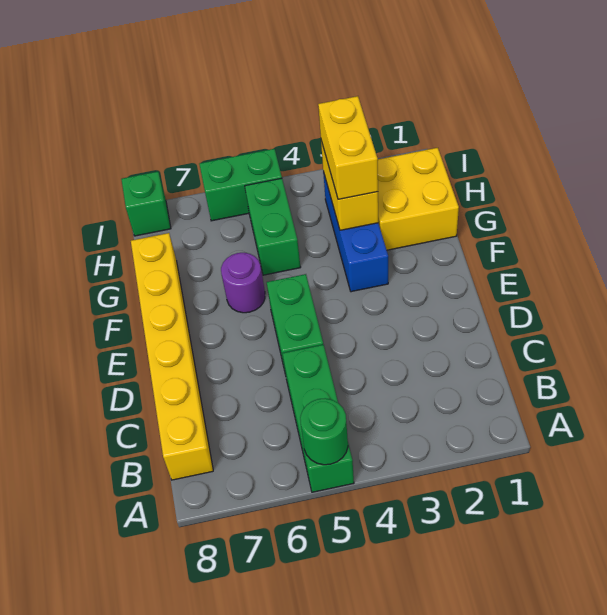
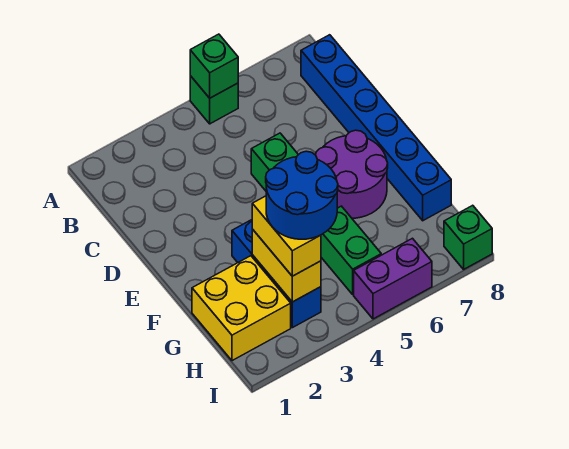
green 1x3 brick [283,345,354,492] -> green 1x1 brick [190,76,238,124]
green 1x1 round brick [300,398,348,465] -> green 1x1 brick [190,34,238,98]
yellow 1x6 brick [131,233,213,480] -> blue 1x6 brick [301,35,451,221]
purple 1x1 round brick [221,253,265,313] -> purple 2x2 round brick [316,130,388,218]
none -> blue 2x2 round brick [266,151,338,239]
green 1x2 brick [199,149,282,221] -> purple 1x2 brick [354,238,432,319]

